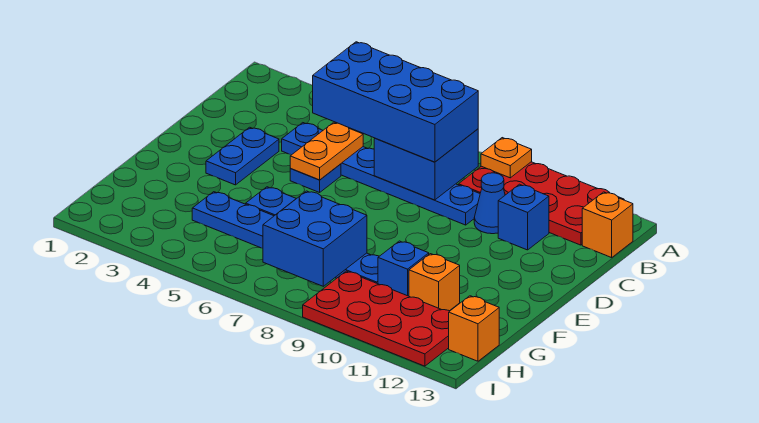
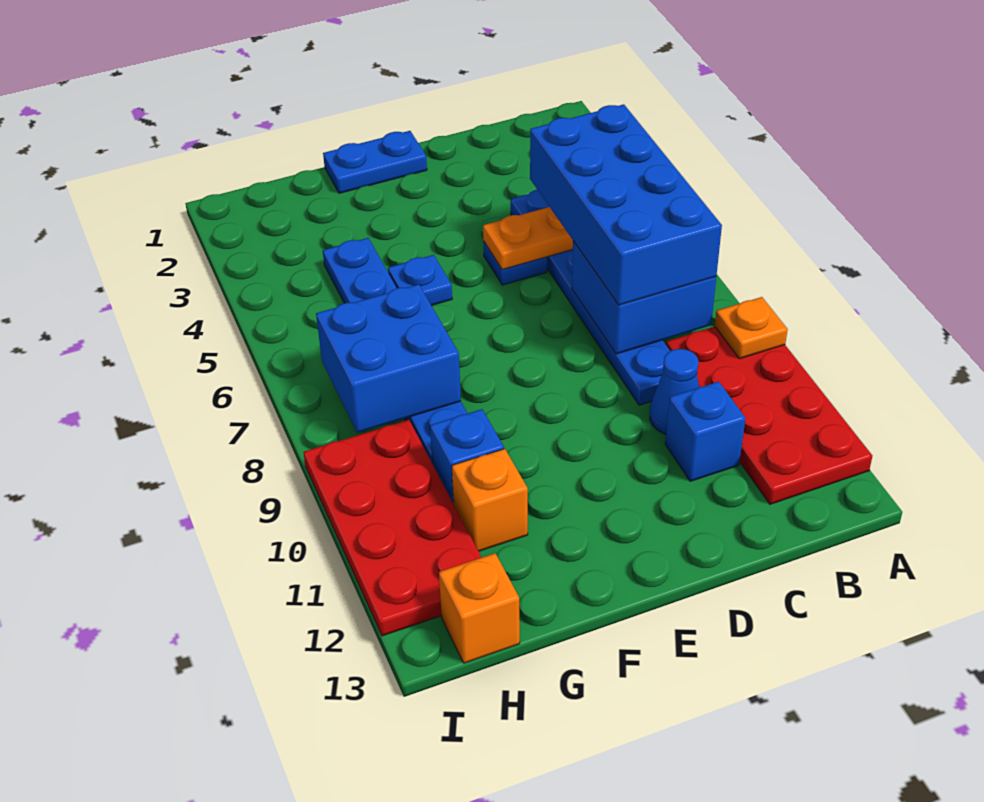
orange 1x1 brick [582,192,633,258] -> none
blue 1x2 plate [206,127,279,185] -> blue 1x2 plate moved to [323,131,427,193]

